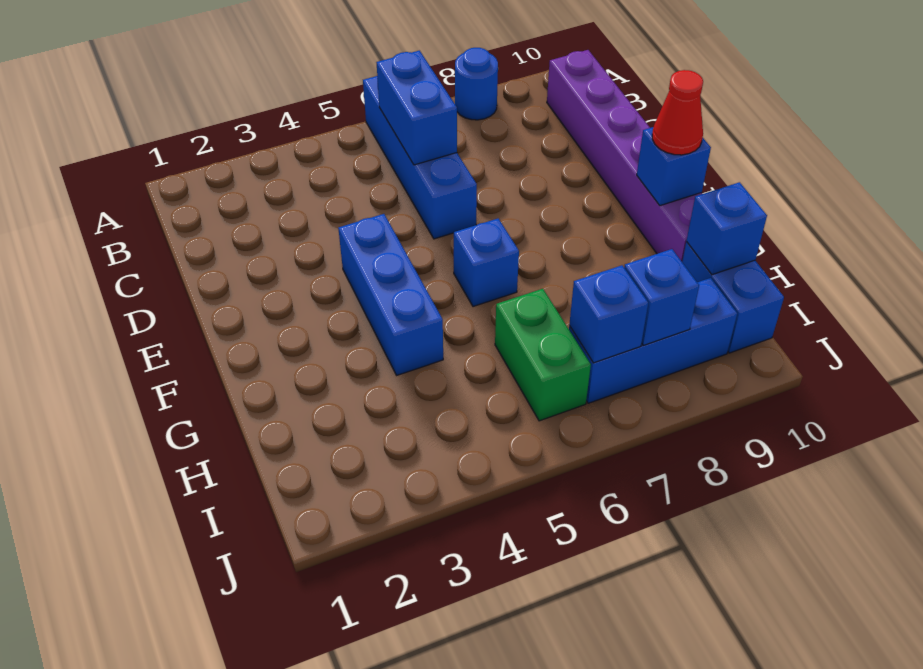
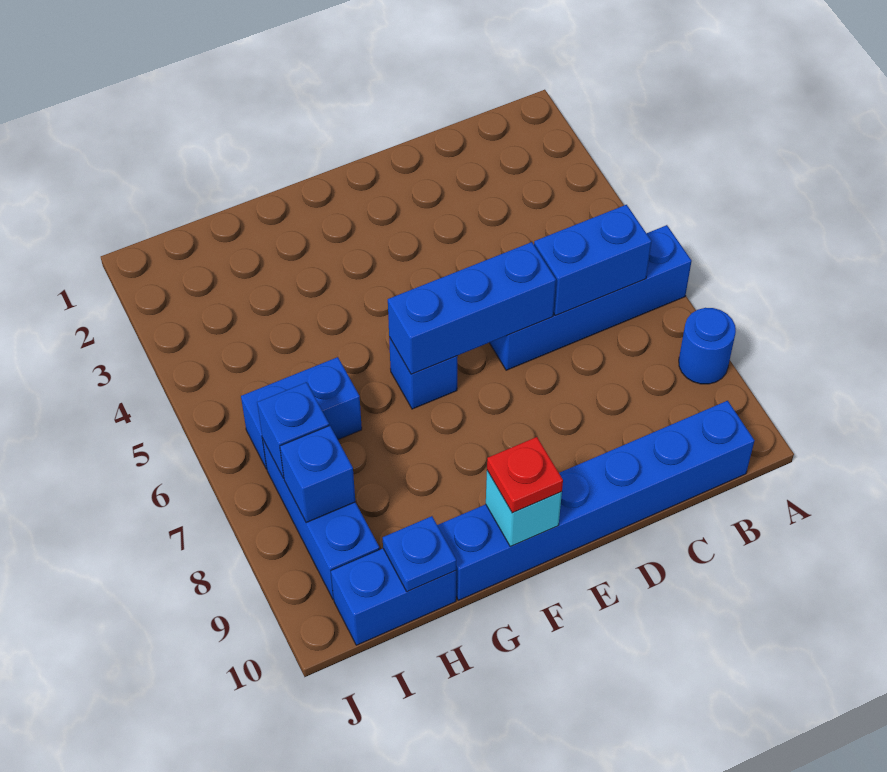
purple 1x6 brick [547,50,702,261] -> blue 1x6 brick [437,401,754,600]
blue 1x3 brick [338,214,443,375] -> blue 1x3 brick moved to [388,242,556,374]
blue 1x1 brick [637,127,711,206] -> cyan 1x1 brick [486,471,562,547]
red 1x1 cone [652,70,703,155] -> red 1x1 plate [487,437,563,513]
green 1x2 brick [495,289,591,421] -> blue 1x2 brick [241,357,362,469]
blue 1x1 brick [687,182,767,275] -> blue 1x1 plate [383,516,456,592]

